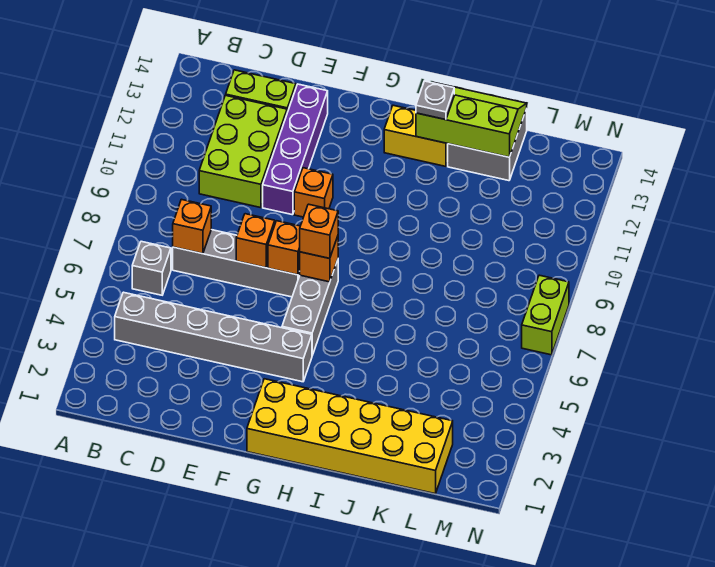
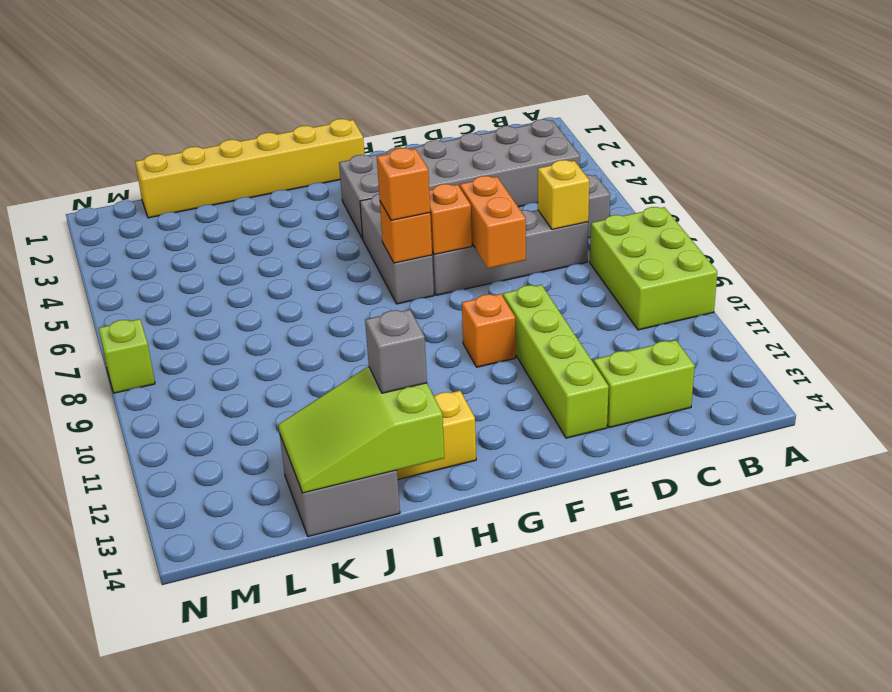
grey 1x6 brick [115,292,312,382] -> grey 2x6 brick [339,119,580,239]
orange 1x1 brick [173,199,211,254] -> yellow 1x1 brick [538,160,589,229]
lime 2x3 brick [199,95,287,208] -> lime 2x3 brick moved to [590,207,717,330]
orange 1x1 brick [236,214,275,268] -> orange 1x2 brick [460,176,526,268]
purple 1x4 brick [263,84,328,215] -> lime 1x4 brick [503,285,609,438]
yellow 2x6 brick [247,379,453,494] -> yellow 1x6 brick [135,119,364,218]
lime 2x3 slope [416,82,527,157] -> lime 2x3 slope turned to [278,366,444,493]
grey 1x1 plate [416,81,454,120] -> grey 1x1 brick [365,310,427,393]
lime 1x2 brick [522,275,569,355] -> lime 1x1 brick [99,319,155,393]

